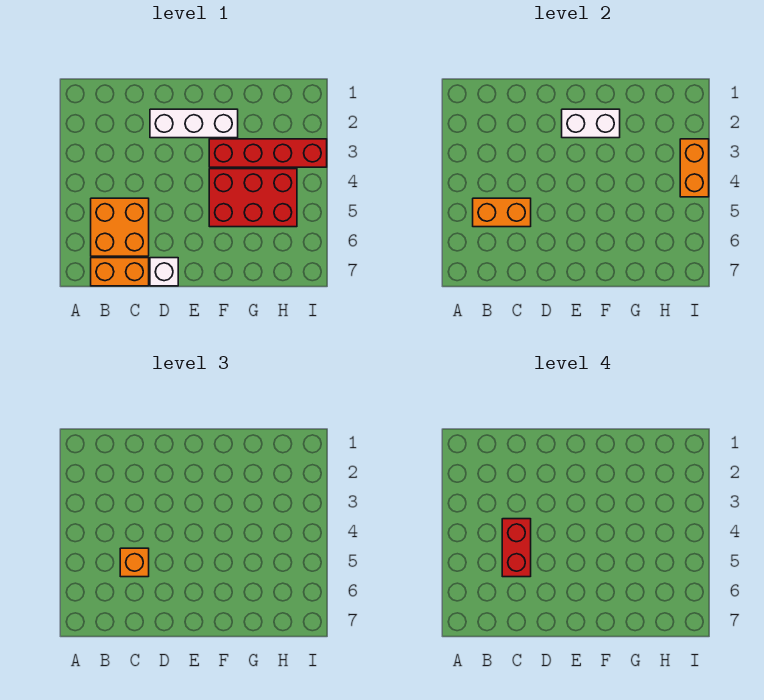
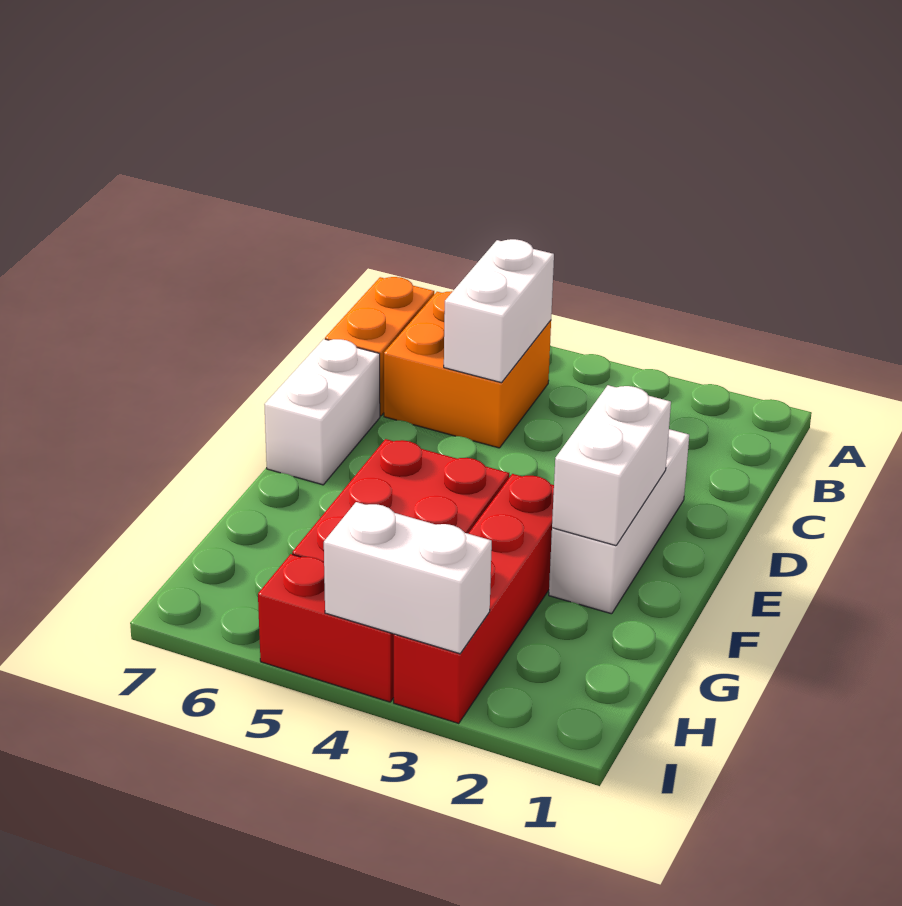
orange 1x2 brick [473,198,531,227] -> white 1x2 brick [444,239,554,383]
red 1x2 brick [502,519,531,577] -> red 1x2 brick moved to [258,554,394,702]
orange 1x1 brick [120,548,149,577] -> none
white 1x1 brick [150,258,178,286] -> white 1x2 brick [264,339,380,485]
orange 1x2 brick [680,139,709,197] -> white 1x2 brick [324,502,492,654]

